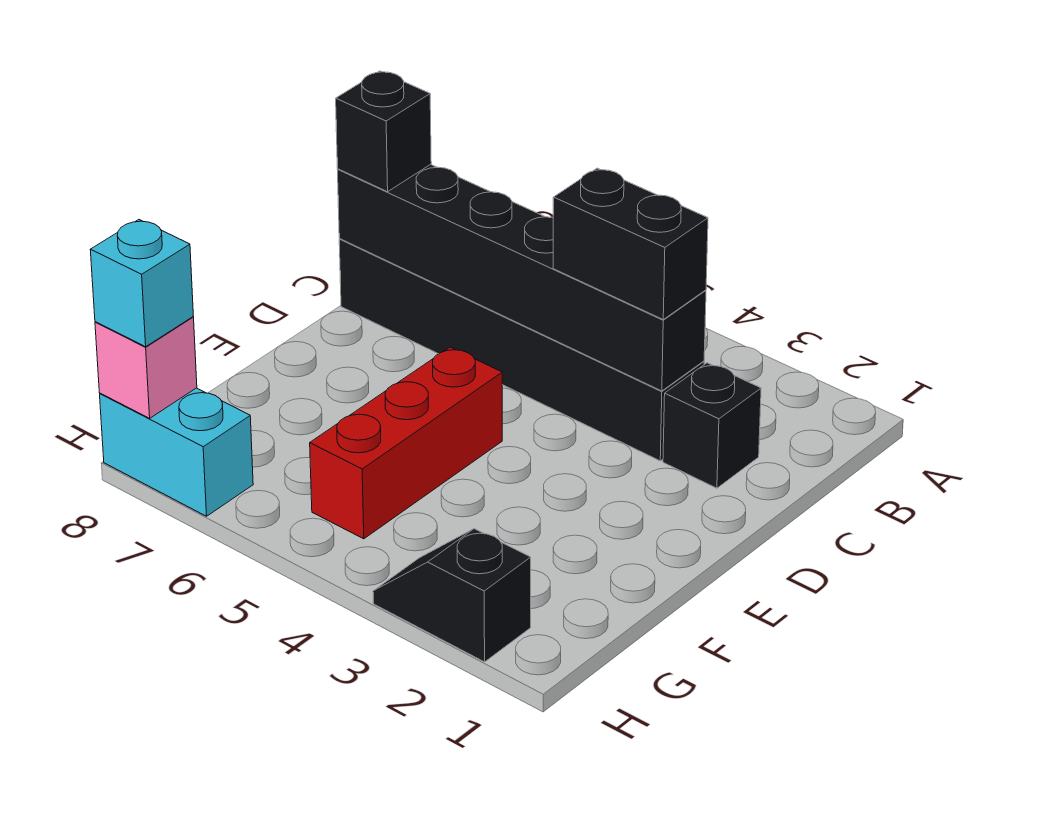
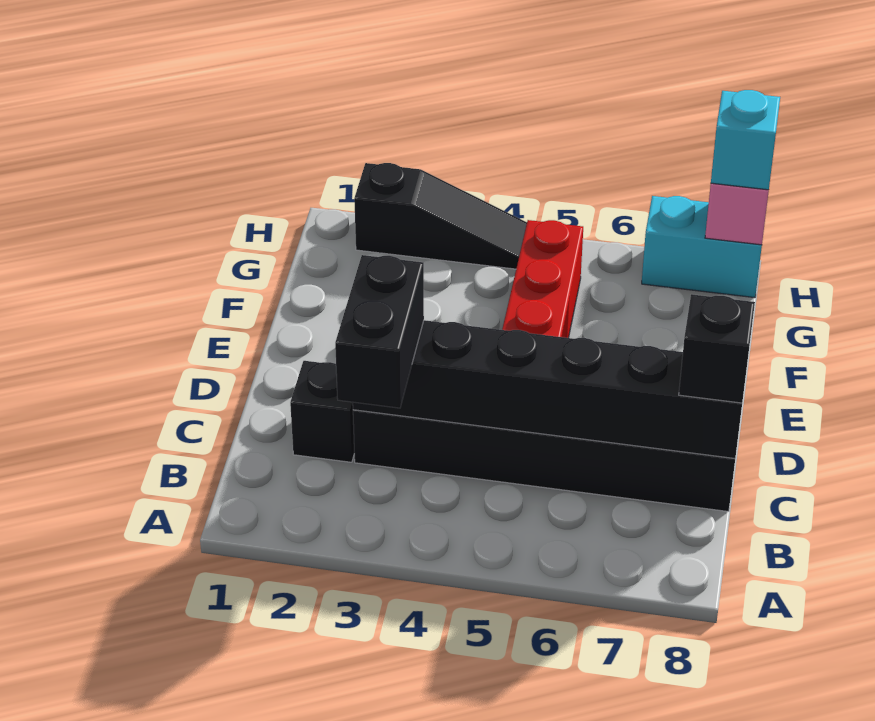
black 1x2 brick [553,168,708,319] -> black 1x2 brick turned to [335,255,424,408]
black 1x2 slope [373,529,531,662] -> black 1x3 slope [354,163,527,269]

